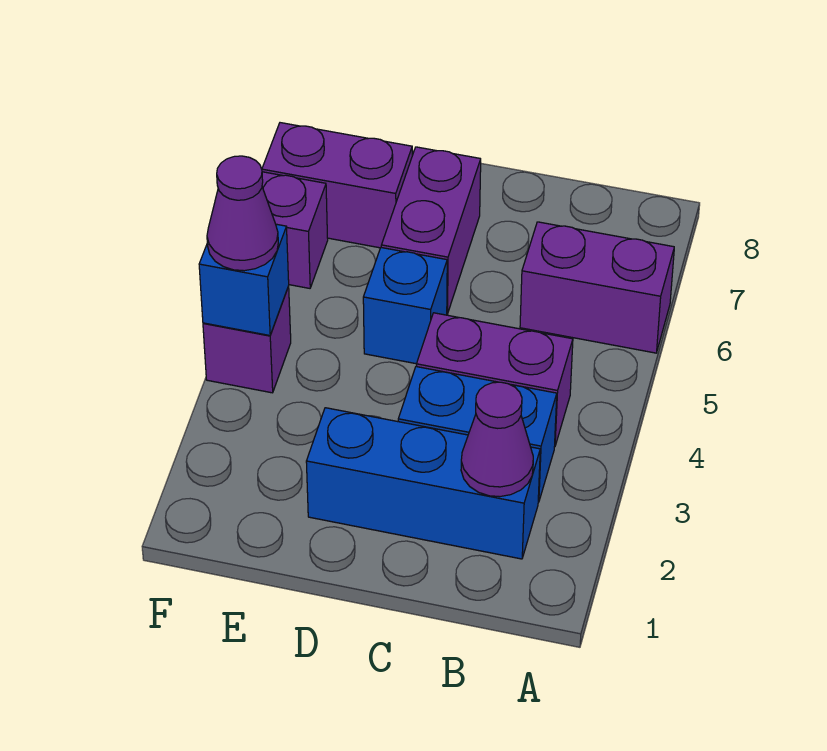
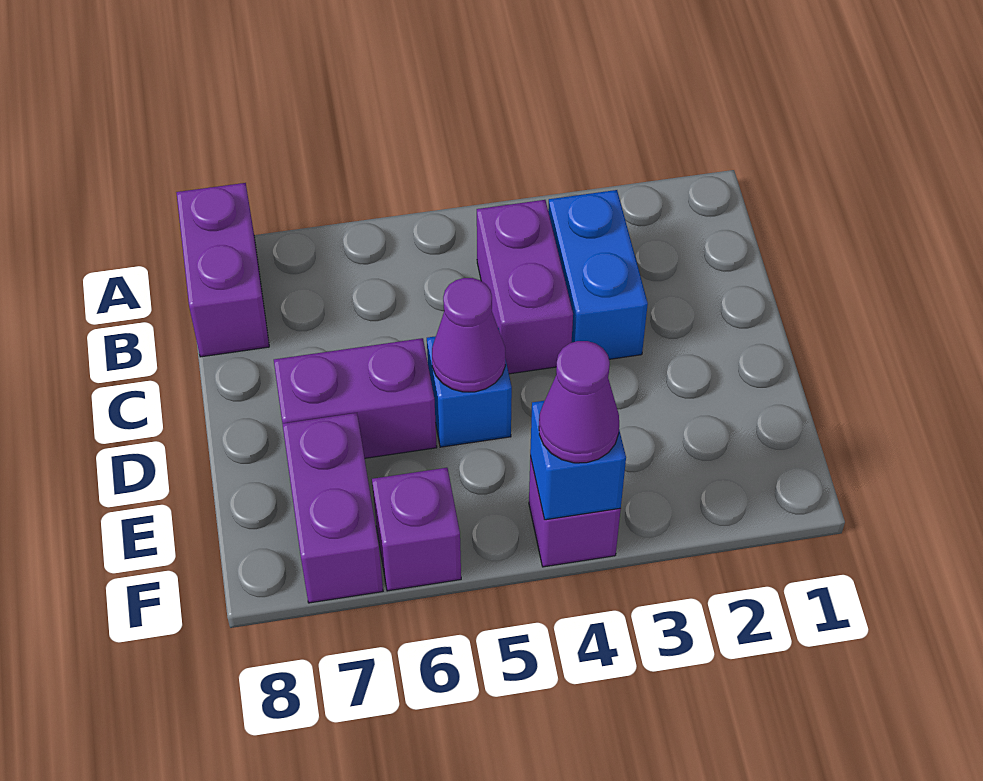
purple 1x2 brick [520,222,674,353] -> purple 1x2 brick moved to [176,183,269,357]
blue 1x3 brick [306,408,540,559] -> none
purple 1x1 cone [461,382,533,497] -> purple 1x1 cone moved to [432,278,505,392]

